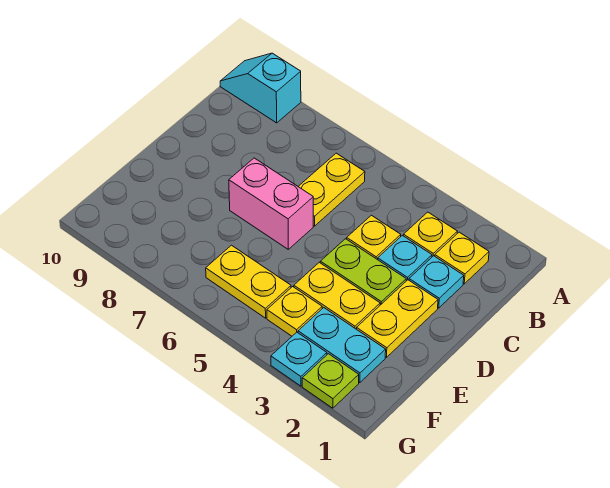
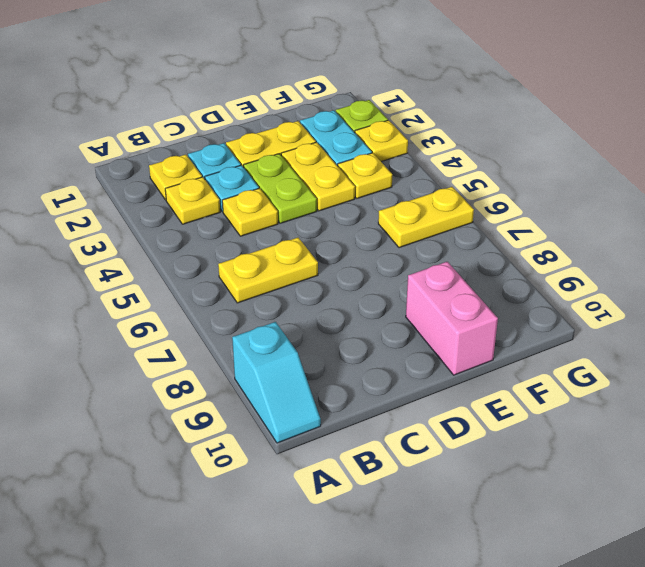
pink 1x2 brick [229,158,313,249] -> pink 1x2 brick moved to [406,262,498,375]
yellow 1x2 plate [206,245,291,318] -> yellow 1x2 plate turned to [378,187,474,248]
cyan 1x1 plate [271,332,327,386] -> yellow 1x1 plate [355,120,408,162]

